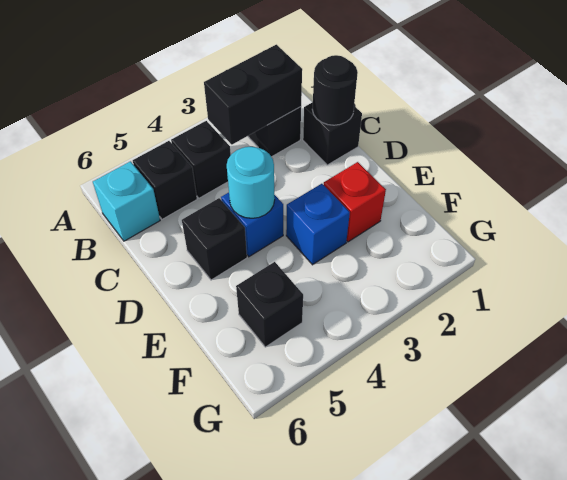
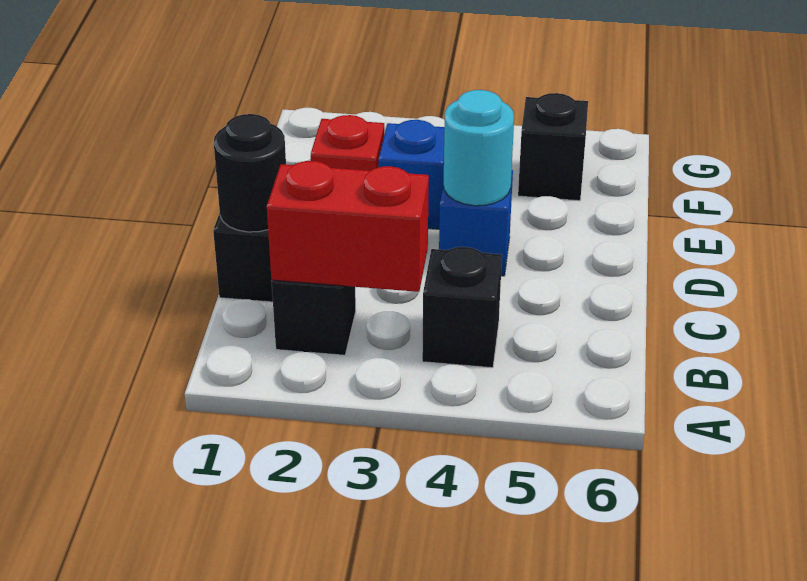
black 1x2 brick [204,45,302,144] -> red 1x2 brick [267,161,429,292]
black 1x1 brick [133,141,197,219] -> none
cyan 1x1 brick [93,161,160,241] -> none
black 1x1 brick [182,198,247,280] -> none

